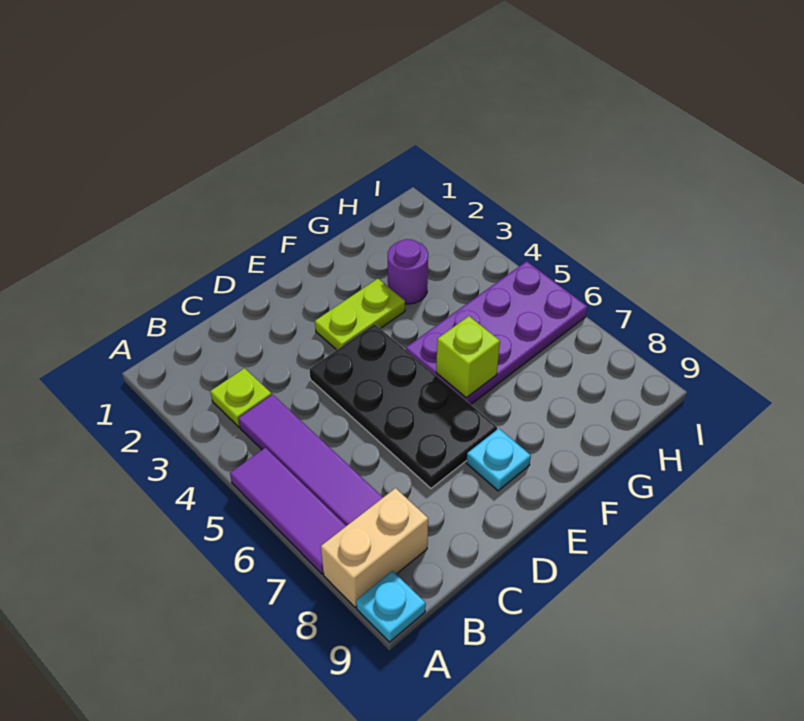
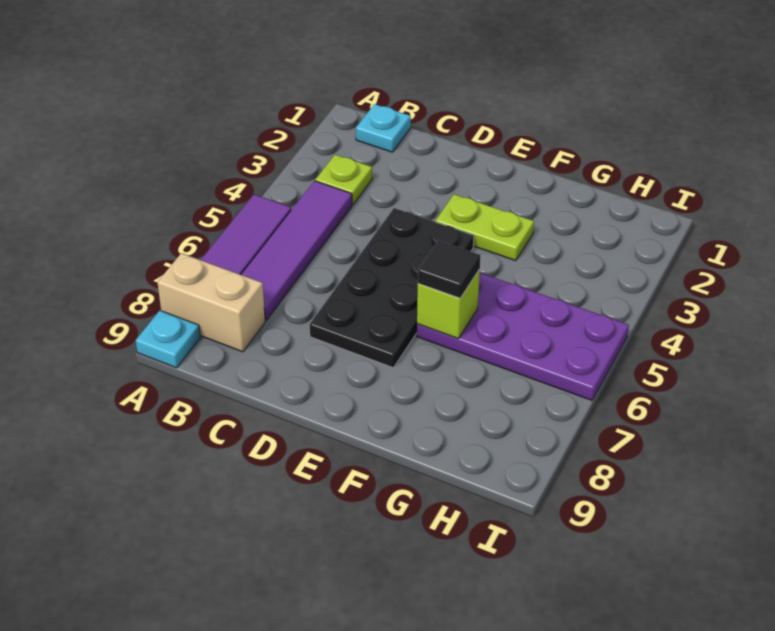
cyan 1x1 plate [466,428,531,491] -> cyan 1x1 plate moved to [356,104,411,152]
none -> black 1x1 tile [418,240,481,298]
purple 1x1 round brick [387,239,428,304] -> none

